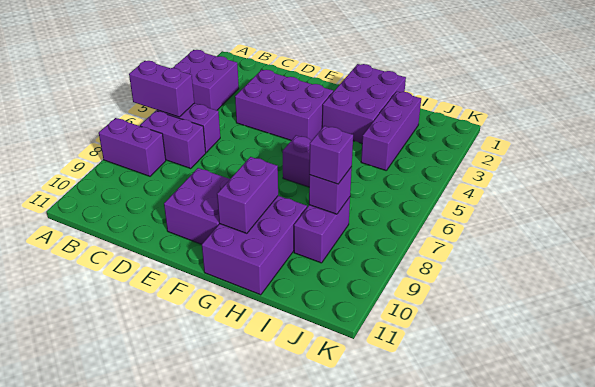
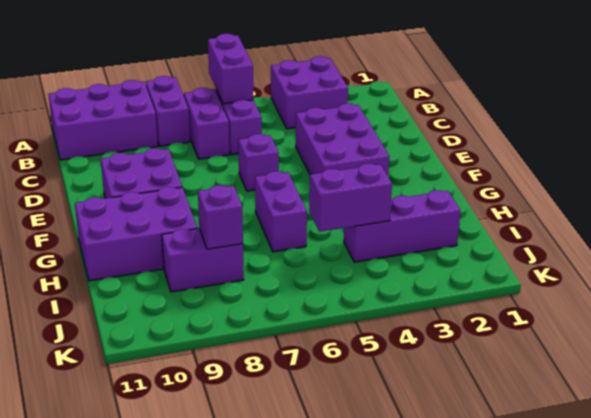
purple 2x3 brick [322,64,406,143] -> purple 2x3 brick moved to [48,80,158,160]
purple 1x2 brick [217,157,278,233] -> purple 1x2 brick moved to [309,164,392,232]
purple 1x1 brick [309,126,353,184] -> purple 1x1 brick moved to [238,134,279,191]

